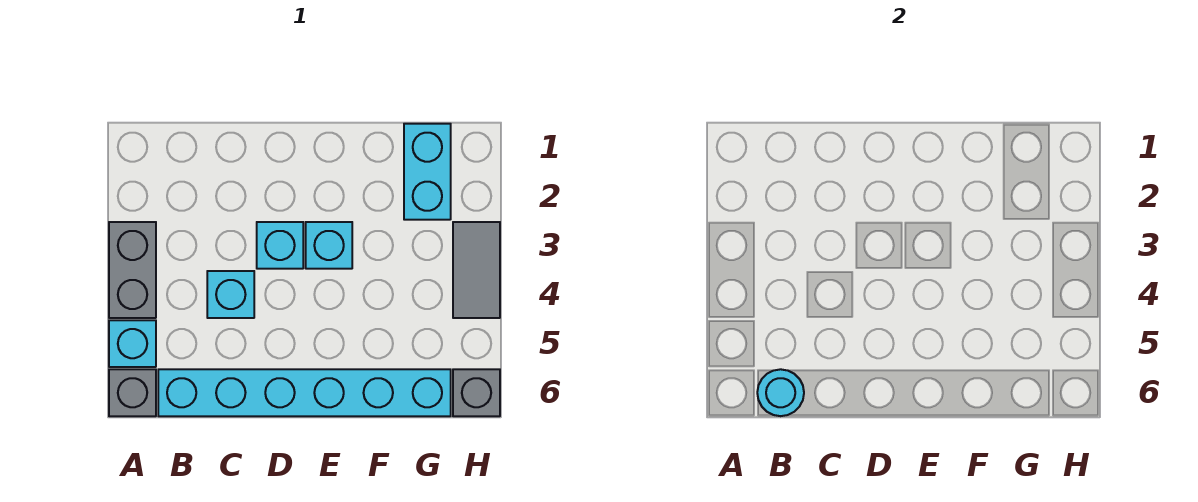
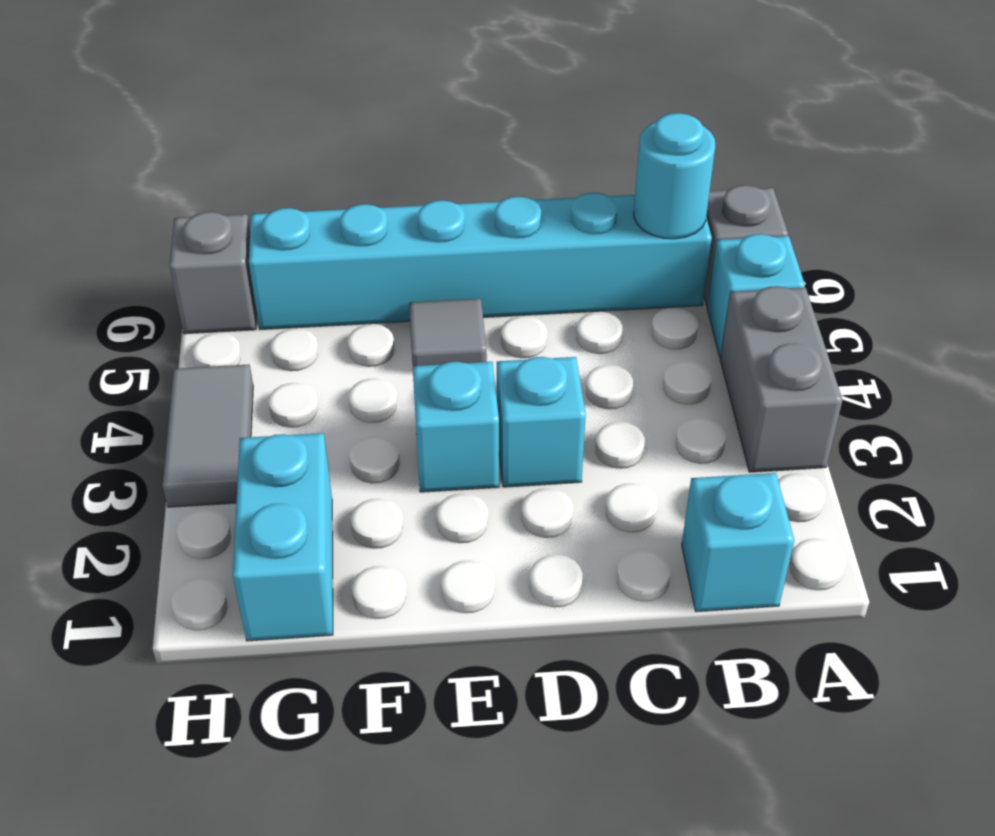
cyan 1x1 brick [207,271,254,318] -> cyan 1x1 brick moved to [682,473,794,612]
none -> grey 1x1 tile [409,298,487,366]

